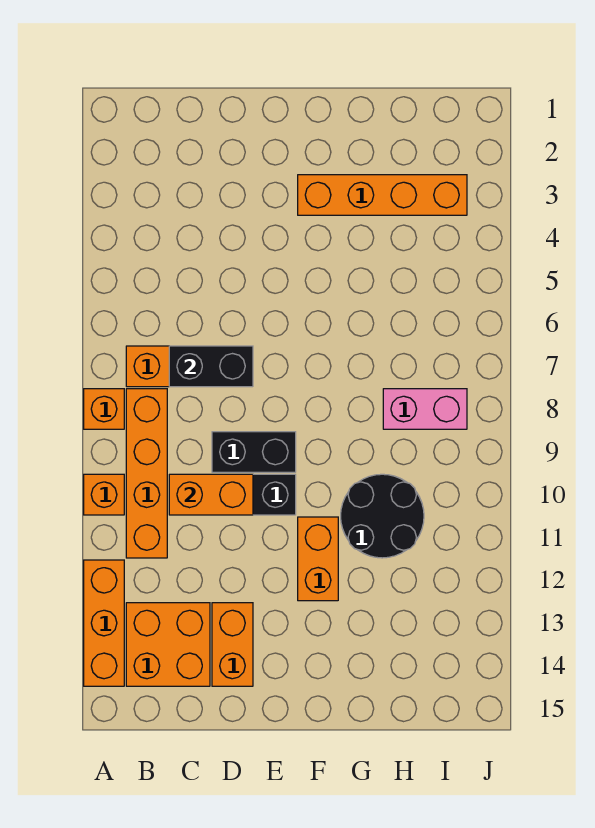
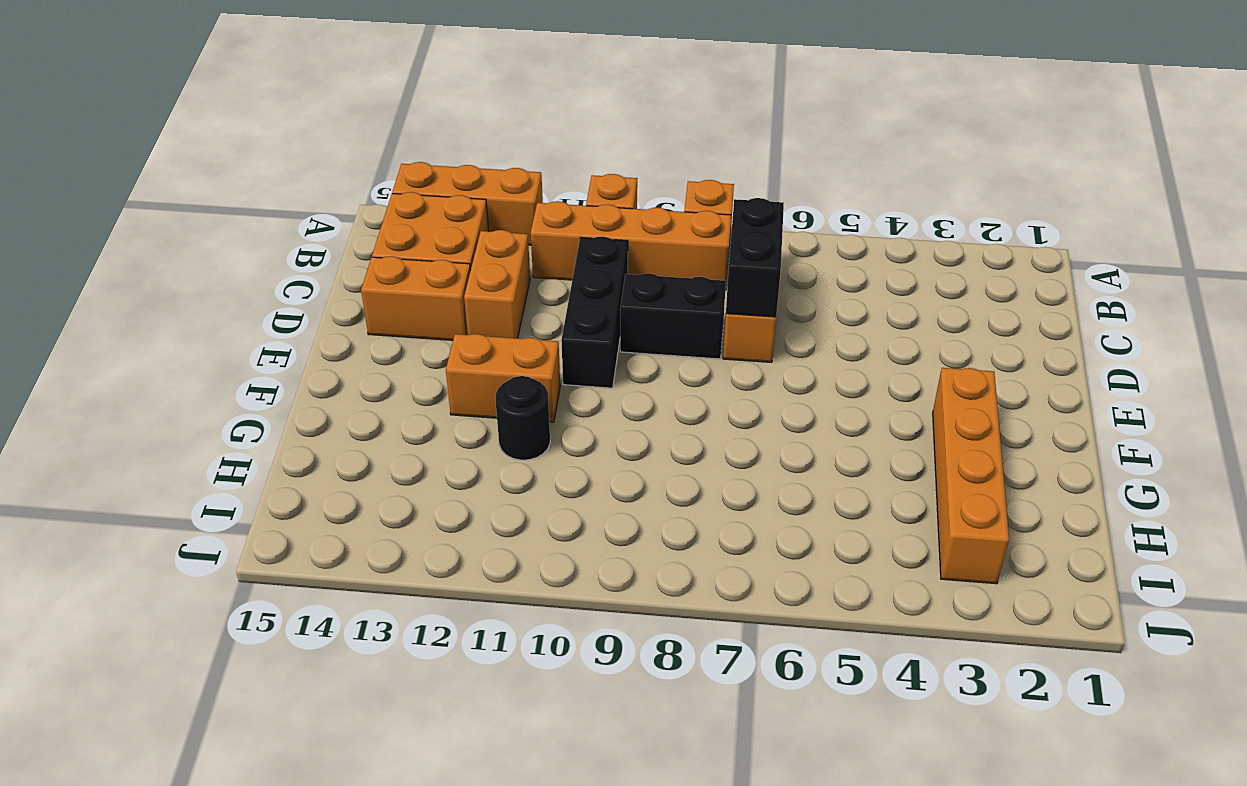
orange 1x2 brick [169,474,253,515] -> orange 1x2 brick moved to [464,230,530,338]
black 1x2 brick [212,432,296,472] -> black 1x2 brick turned to [620,273,726,359]
black 2x2 round brick [341,474,424,558] -> black 1x1 round brick [496,376,550,460]
pink 1x2 brick [383,389,467,429] -> none

